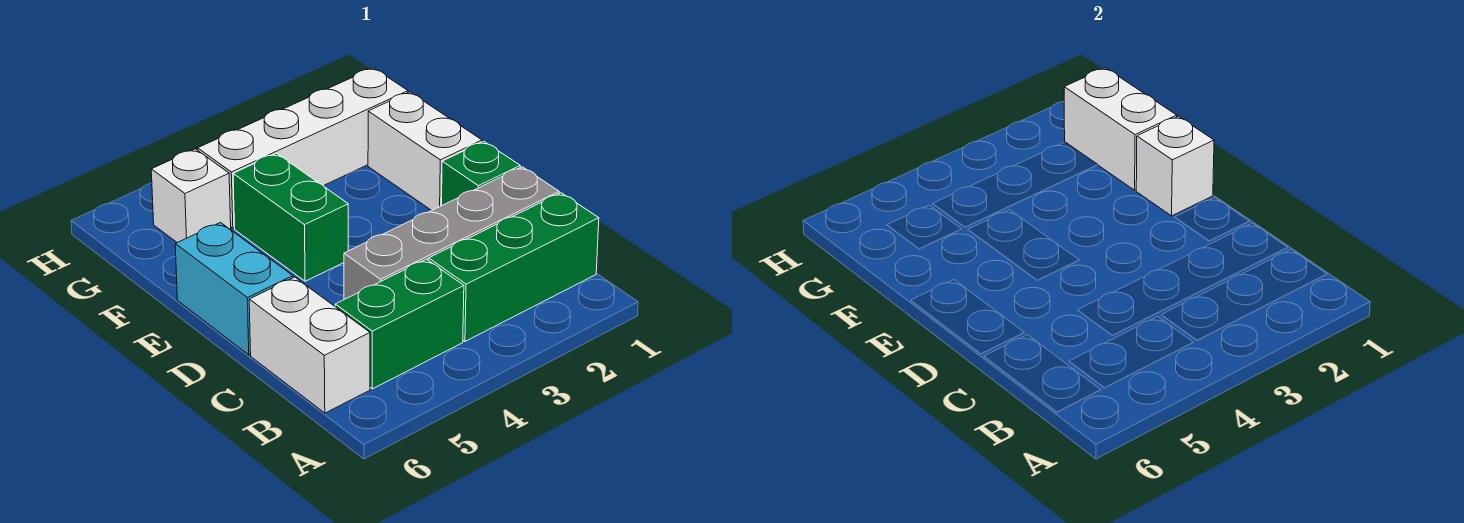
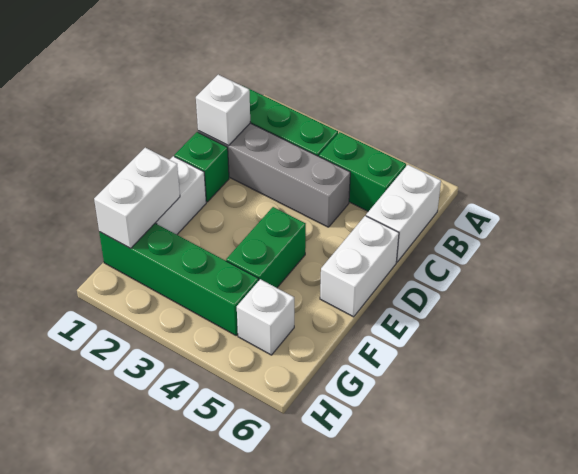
cyan 1x2 brick [175,223,293,355] -> white 1x2 brick [320,216,399,317]
white 1x1 brick [1136,116,1214,216] -> white 1x1 brick moved to [196,75,250,146]
white 1x4 brick [198,68,408,228] -> green 1x4 brick [99,223,259,335]

